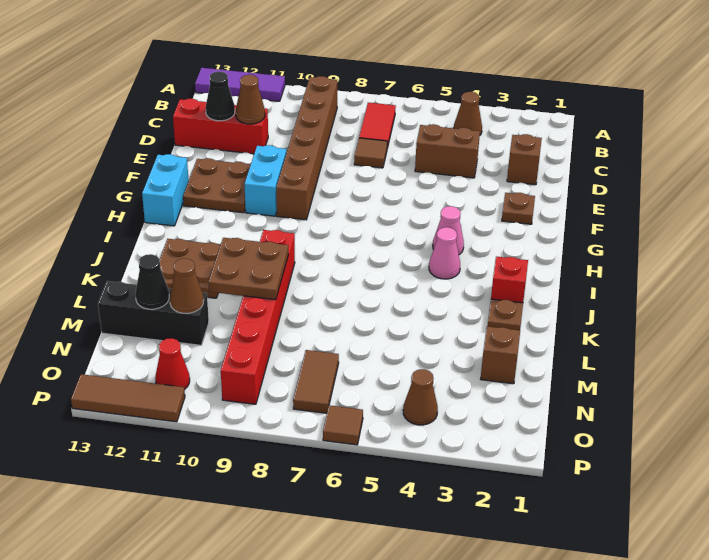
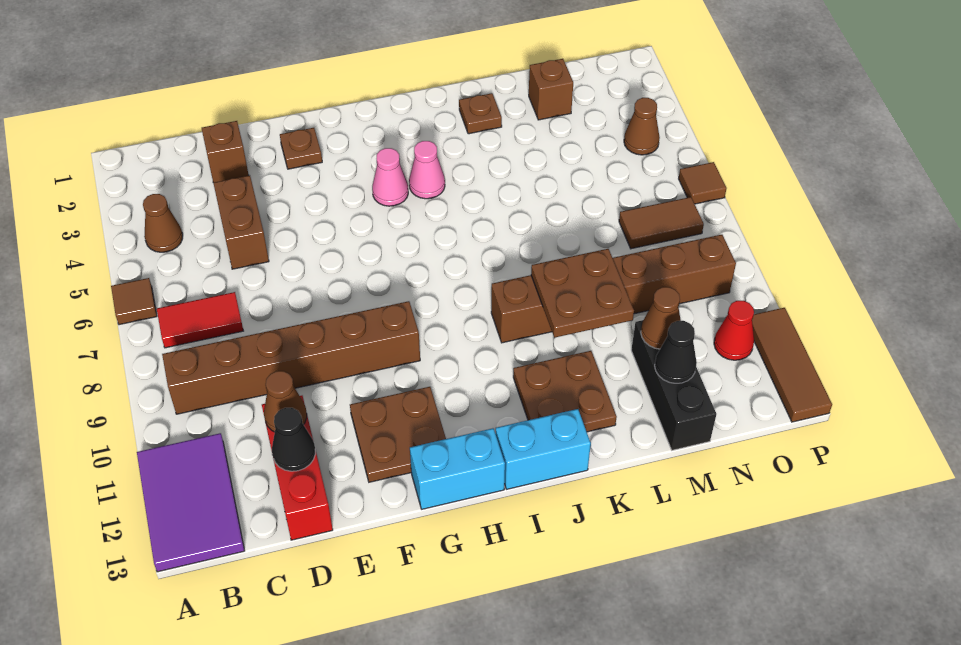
purple 1x3 tile [195,68,285,101] -> purple 2x3 tile [137,433,245,572]
brown 1x1 tile [354,138,387,168] -> brown 1x1 tile moved to [111,278,157,325]
cyan 1x2 brick [244,145,286,216] -> cyan 1x2 brick moved to [496,409,591,489]
red 1x1 brick [491,257,528,303] -> none
red 1x6 brick [221,230,295,404] -> brown 1x6 brick [491,235,736,343]

